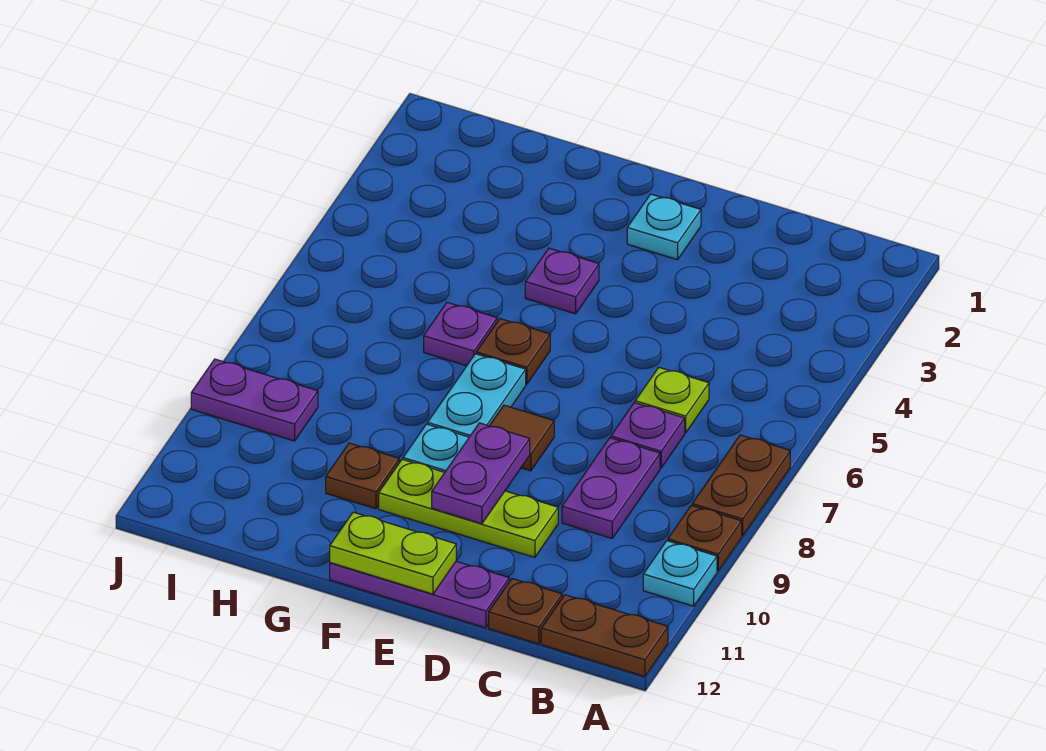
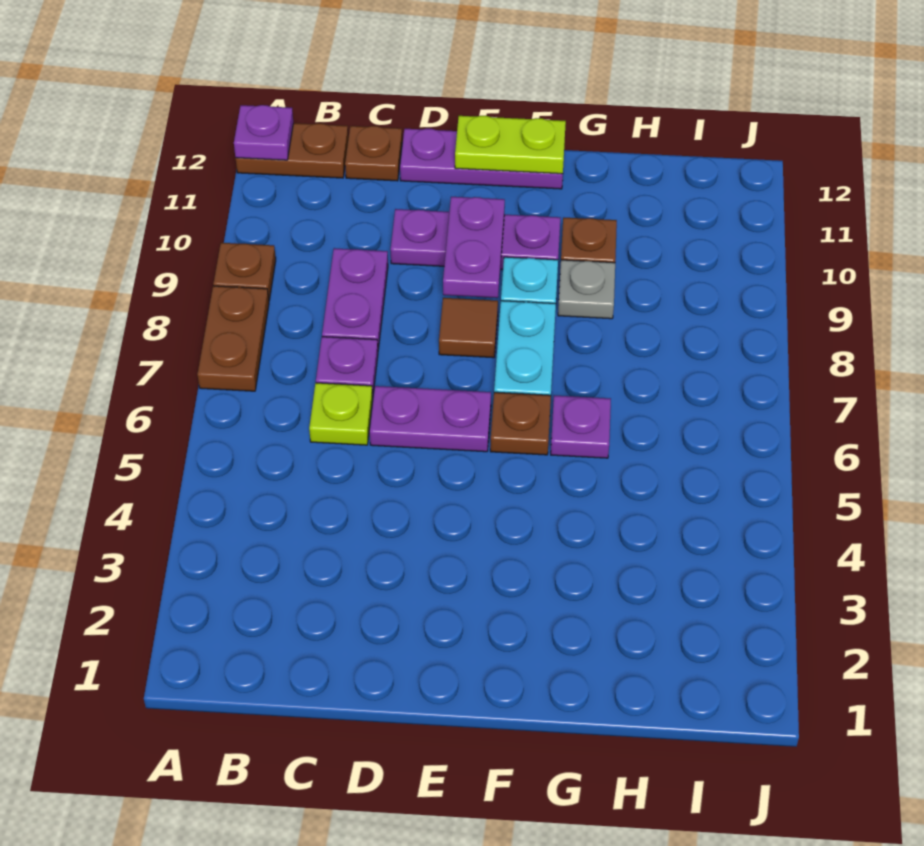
cyan 1x1 plate [643,541,717,606] -> none
lime 1x3 plate [379,459,558,557] -> purple 1x3 plate [391,209,560,269]
cyan 1x1 plate [627,194,701,260] -> none
purple 1x1 plate [525,248,599,314] -> purple 1x1 plate moved to [234,105,293,160]
none -> grey 1x1 plate [558,260,615,319]
purple 1x2 plate [191,359,318,441] -> purple 1x2 plate moved to [370,386,491,452]

